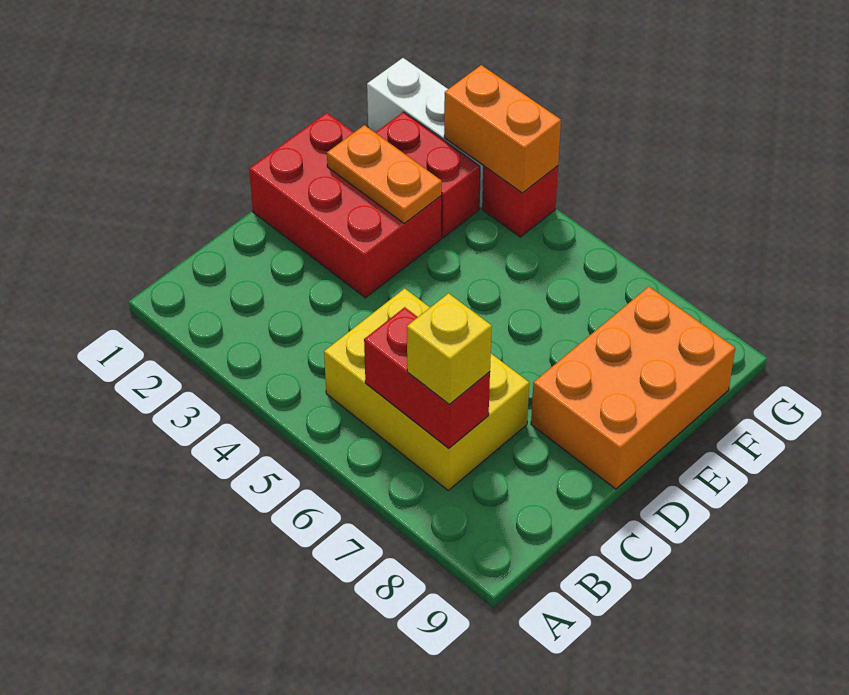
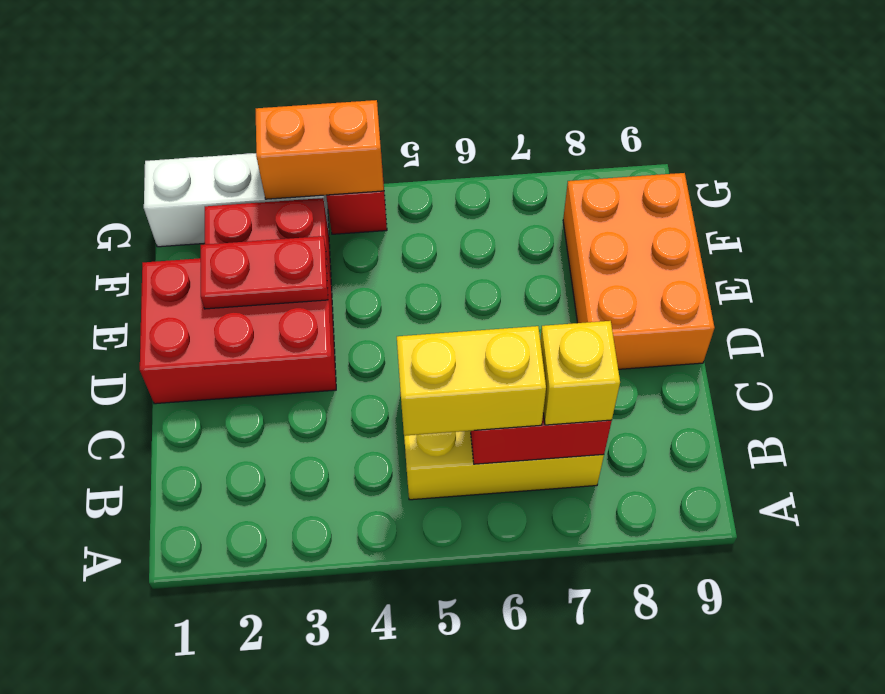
none -> yellow 1x2 brick [397,326,546,436]
orange 1x2 plate [327,125,442,224] -> red 1x2 plate [201,236,328,309]

